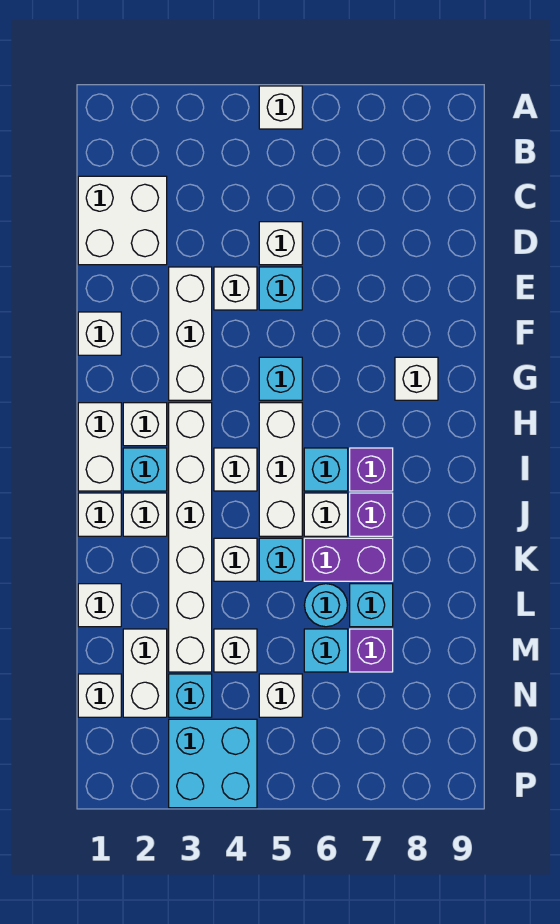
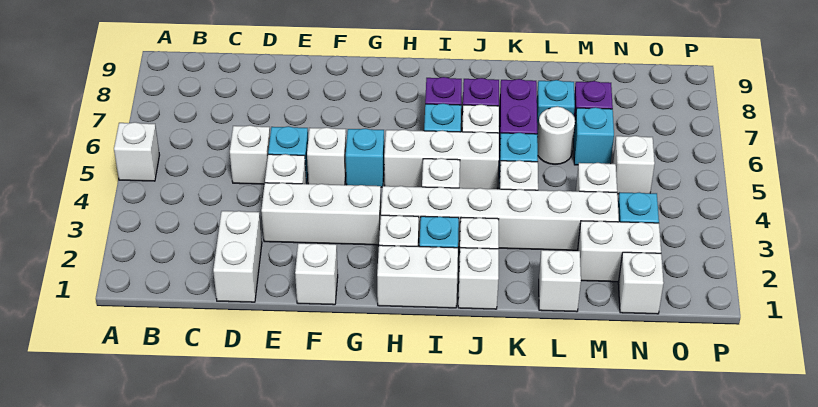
white 2x2 brick [78,176,167,265] -> white 1x2 brick [213,211,262,302]
white 1x1 brick [395,357,438,400] -> white 1x1 brick moved to [307,127,346,185]
cyan 1x1 round brick [304,584,347,627] -> white 1x1 round brick [537,106,575,164]
cyan 2x2 brick [169,719,257,808] -> none

